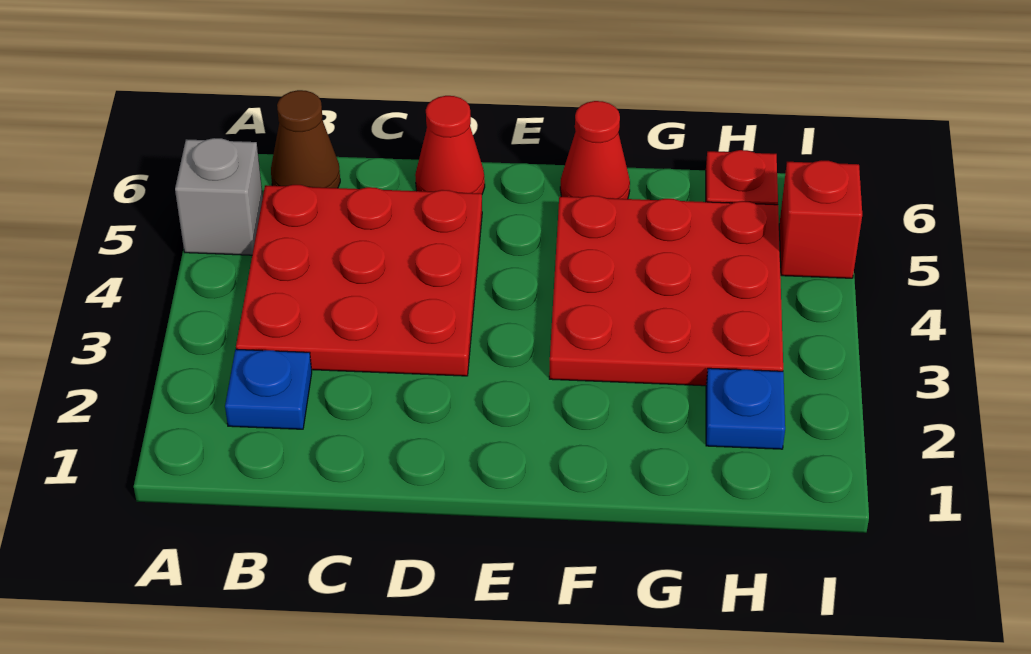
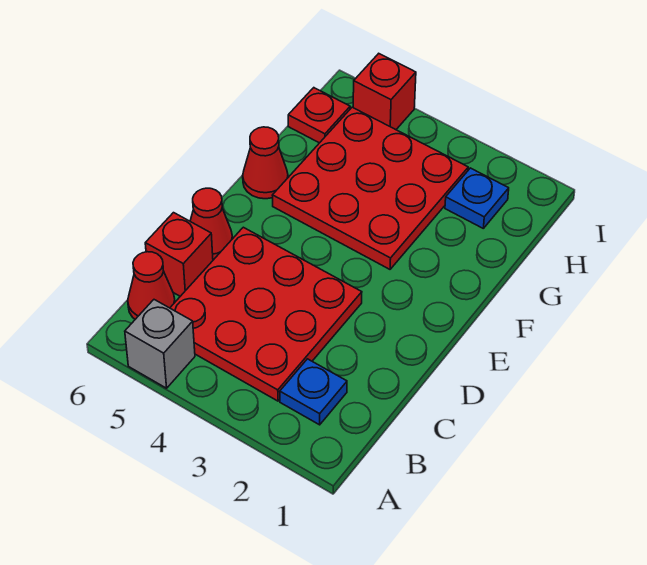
brown 1x1 cone [271,90,340,188] -> red 1x1 cone [128,252,175,319]
none -> red 1x1 brick [145,213,213,296]

